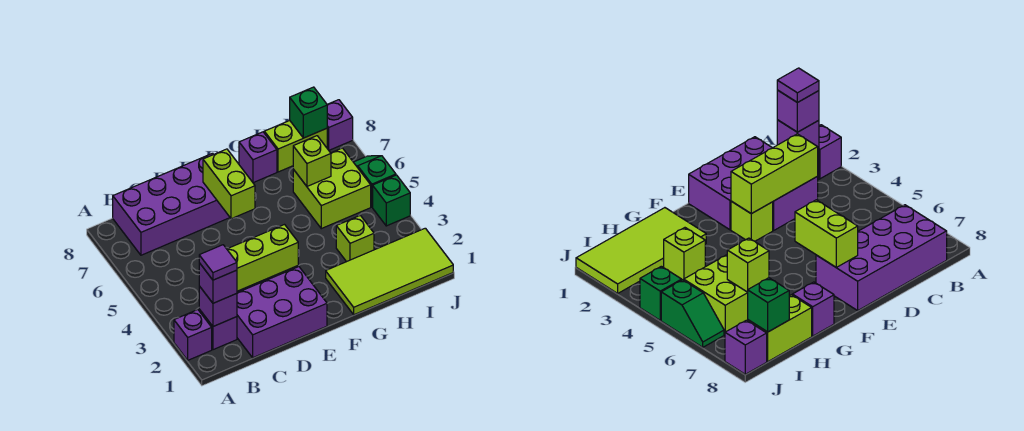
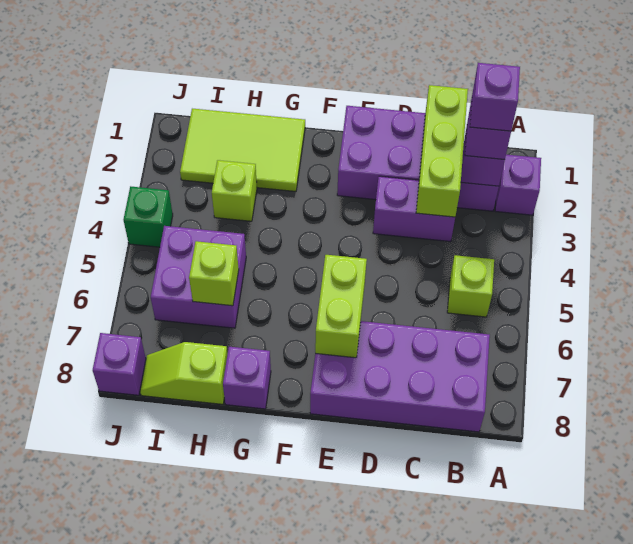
purple 1x1 tile [199,245,237,280] -> purple 1x1 brick [470,63,520,131]
lime 1x3 brick [227,225,298,291] -> lime 1x3 brick turned to [416,85,468,217]
lime 1x1 brick [731,201,773,241] -> lime 1x1 brick moved to [447,255,494,317]
lime 2x4 tile [326,228,453,315] -> lime 2x3 tile [180,109,305,192]
lime 2x2 brick [293,148,371,229] -> purple 2x2 brick [151,226,246,328]
lime 1x2 brick [264,121,327,172] -> lime 1x2 slope [140,342,228,404]
green 1x1 brick [290,87,327,138] -> none
green 1x2 slope [354,156,396,207] -> none

